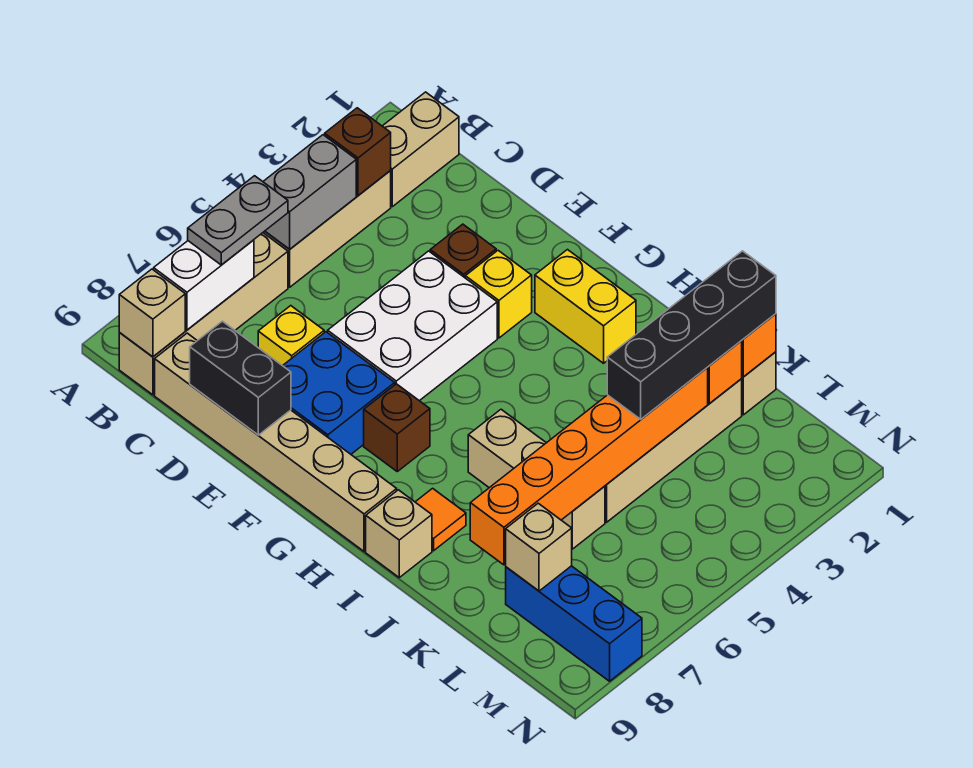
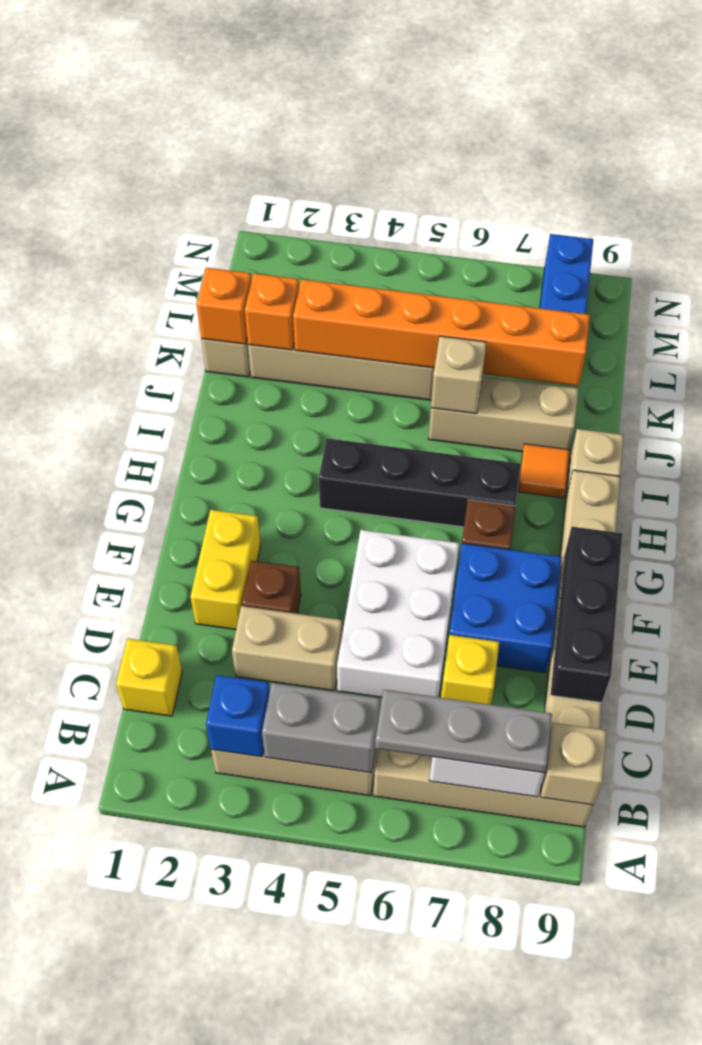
tan 1x2 brick [383,92,459,207] -> tan 1x2 brick moved to [232,606,342,691]
brown 1x1 brick [325,108,391,195] -> blue 1x1 brick [206,675,270,757]
grey 1x2 plate [188,176,288,265] -> grey 1x3 plate [375,690,552,773]
black 1x2 brick [190,321,291,435] -> black 1x3 brick [550,527,622,703]
white 2x3 brick [328,251,497,401] -> white 2x3 brick turned to [337,530,459,697]
yellow 1x1 brick [465,251,532,338] -> yellow 1x1 brick moved to [116,638,182,716]
yellow 1x2 brick [535,250,636,363] -> yellow 1x2 brick moved to [190,510,261,629]
tan 1x3 brick [468,409,605,549] -> tan 1x3 brick turned to [428,376,578,452]
black 1x4 brick [607,251,776,419] -> black 1x4 brick moved to [319,438,520,527]
tan 1x1 brick [506,503,572,591] -> tan 1x1 brick moved to [431,336,486,414]

